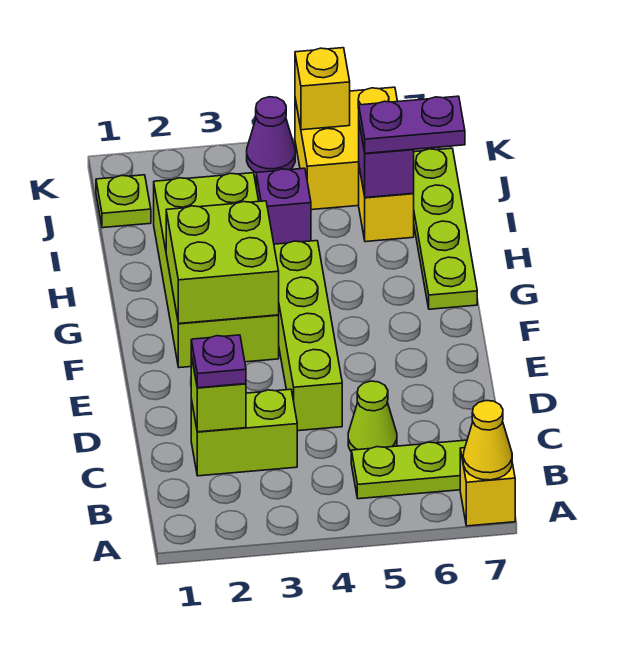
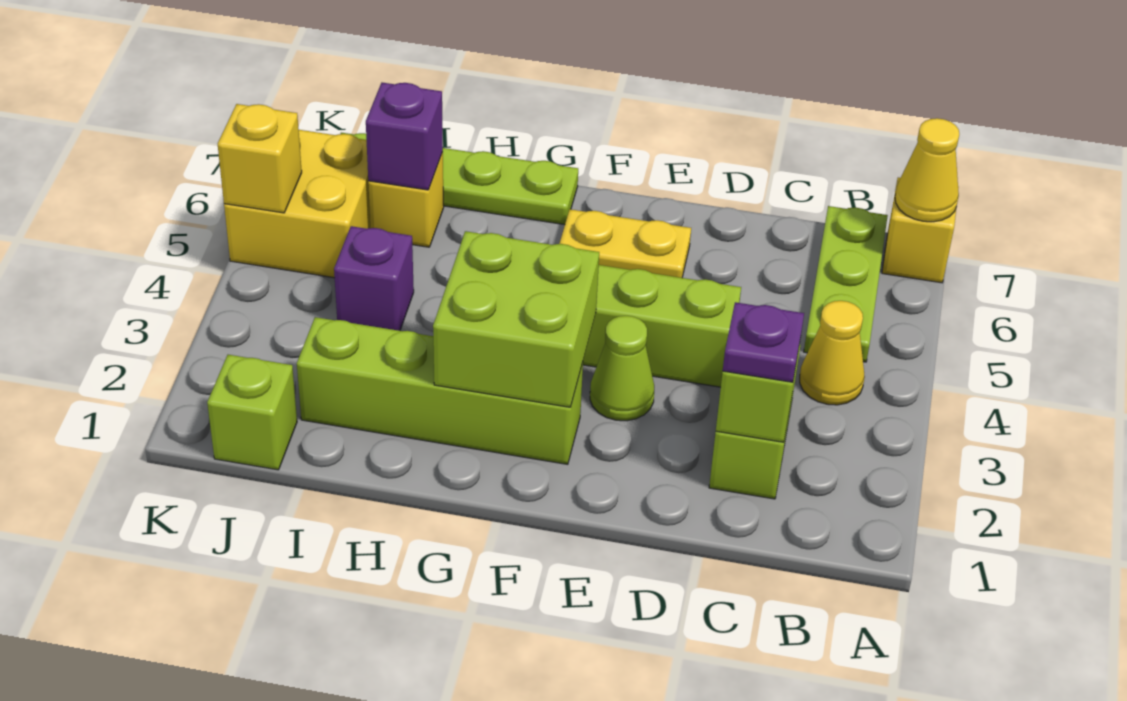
none -> yellow 1x1 cone [800,301,865,405]
lime 1x1 cone [348,381,397,451] -> lime 1x1 cone moved to [590,316,654,421]
none -> yellow 1x2 plate [559,209,691,278]
lime 2x4 brick [154,173,279,368] -> lime 1x4 brick [297,317,583,464]
purple 1x2 plate [359,96,465,153] -> none
lime 1x1 plate [96,175,151,228] -> lime 1x1 brick [207,355,297,470]
purple 1x1 cone [247,97,295,172] -> none

